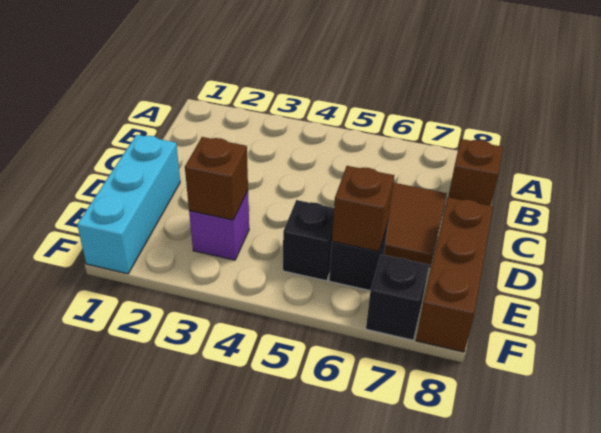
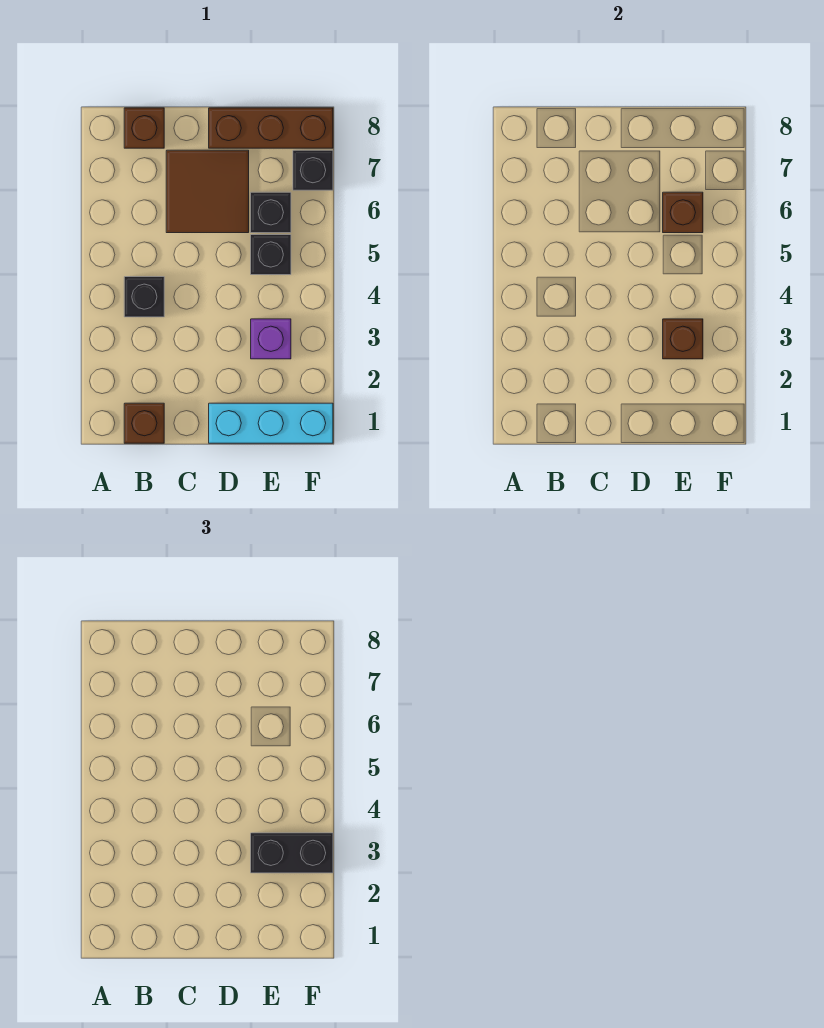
none -> brown 1x1 brick [124,403,164,443]
none -> black 1x1 brick [124,277,164,317]
none -> black 1x2 brick [251,833,333,873]

